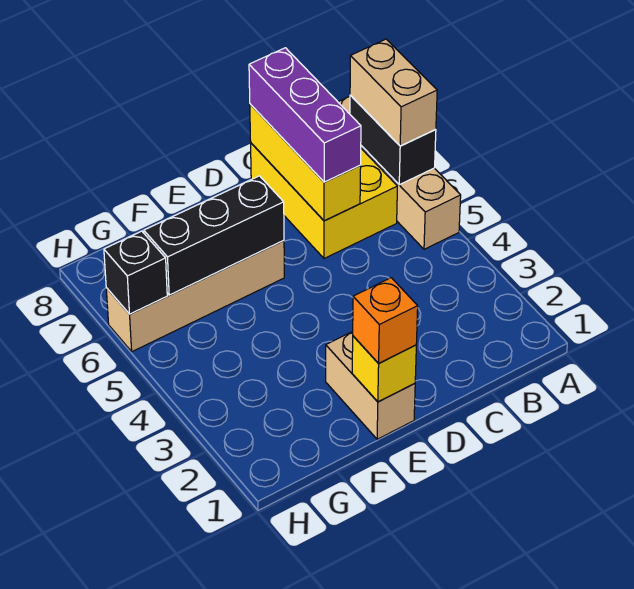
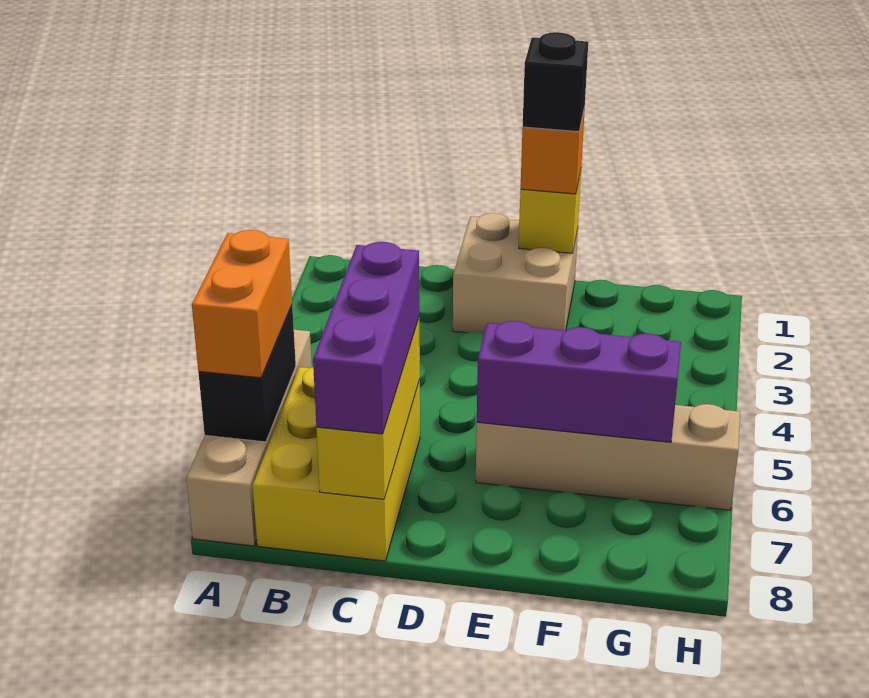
tan 1x2 brick [350,39,437,146] -> orange 1x2 brick [192,230,292,378]
tan 1x2 brick [326,332,415,439] -> tan 2x2 brick [453,213,578,333]
black 1x3 brick [144,176,284,295] -> purple 1x3 brick [477,321,681,442]
black 1x1 brick [104,231,167,314] -> black 1x1 brick moved to [523,32,588,132]

